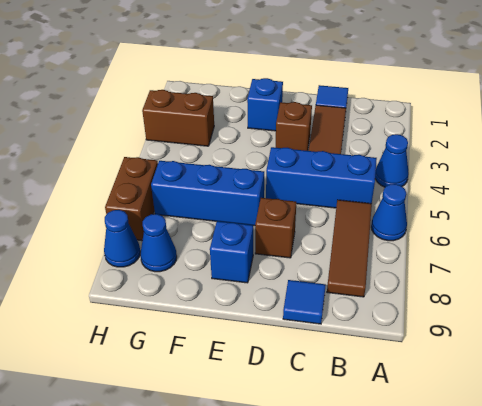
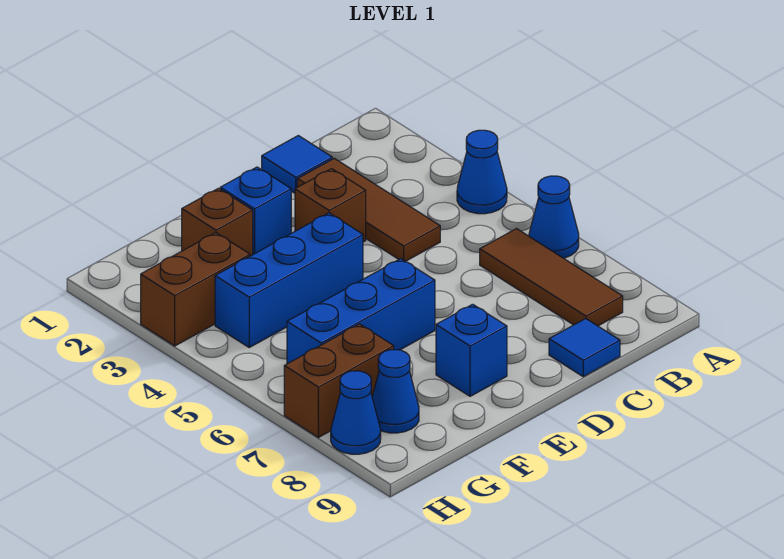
blue 1x3 brick [266,147,377,208] -> blue 1x3 brick moved to [215,213,363,347]
brown 1x1 brick [255,198,296,258] -> brown 1x1 brick moved to [182,188,253,256]
brown 1x2 brick [105,157,158,241] -> brown 1x2 brick turned to [284,324,394,438]

